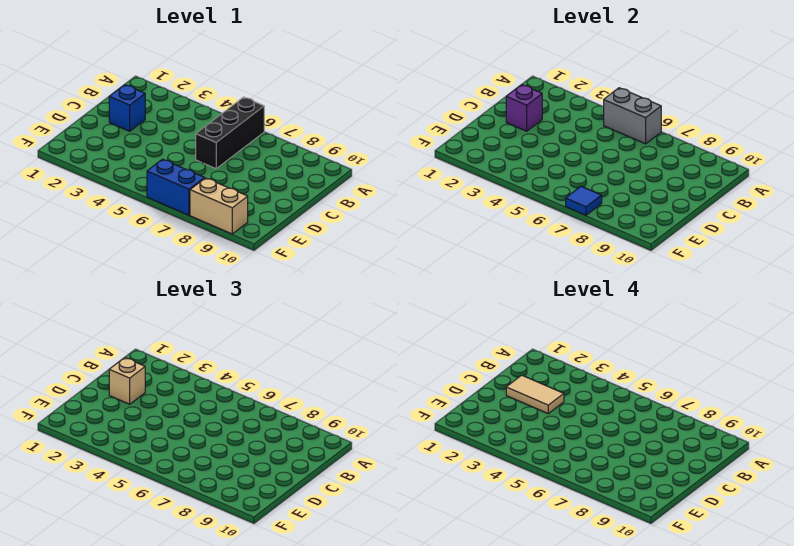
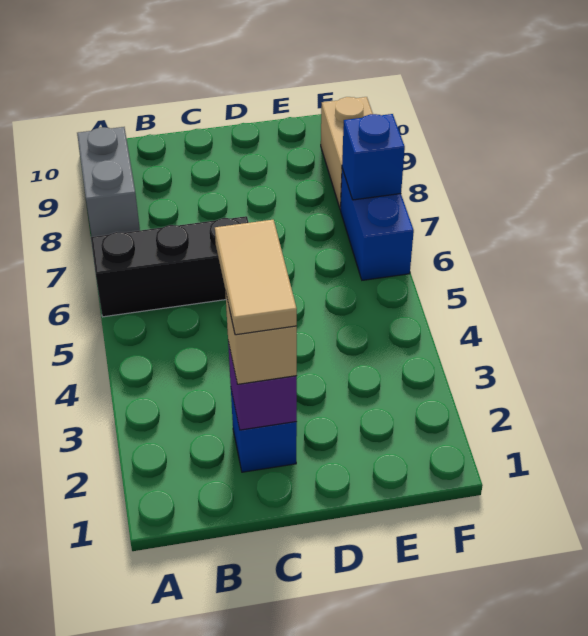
grey 1x2 brick [604,88,661,144] -> grey 1x2 brick moved to [77,127,140,237]
blue 1x1 tile [566,186,602,215] -> blue 1x1 brick [342,114,405,200]

